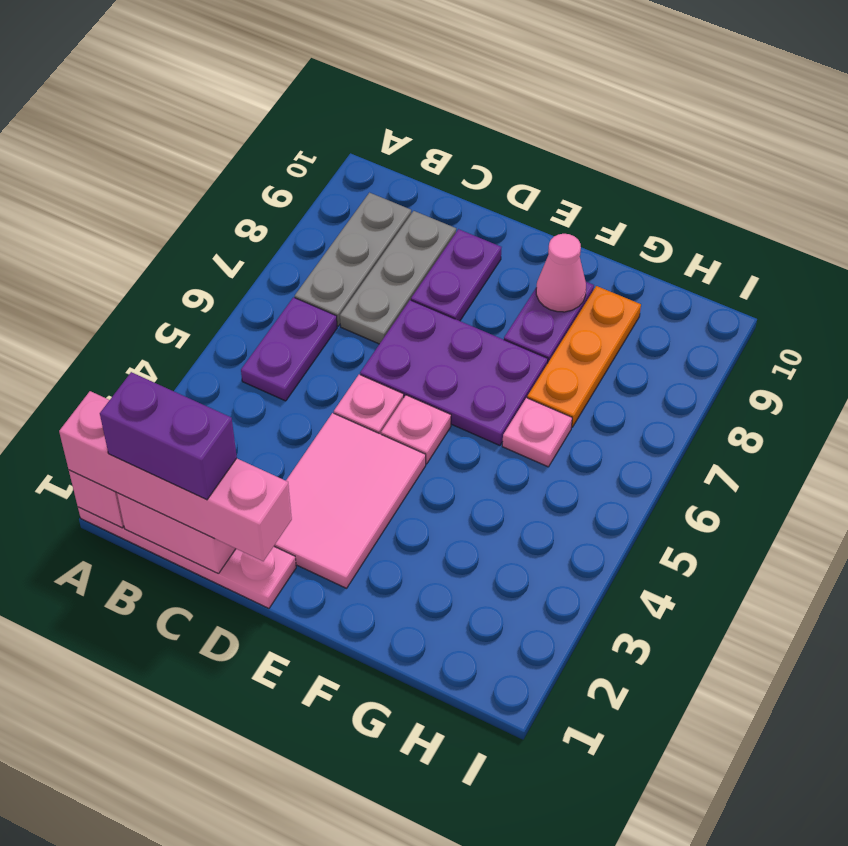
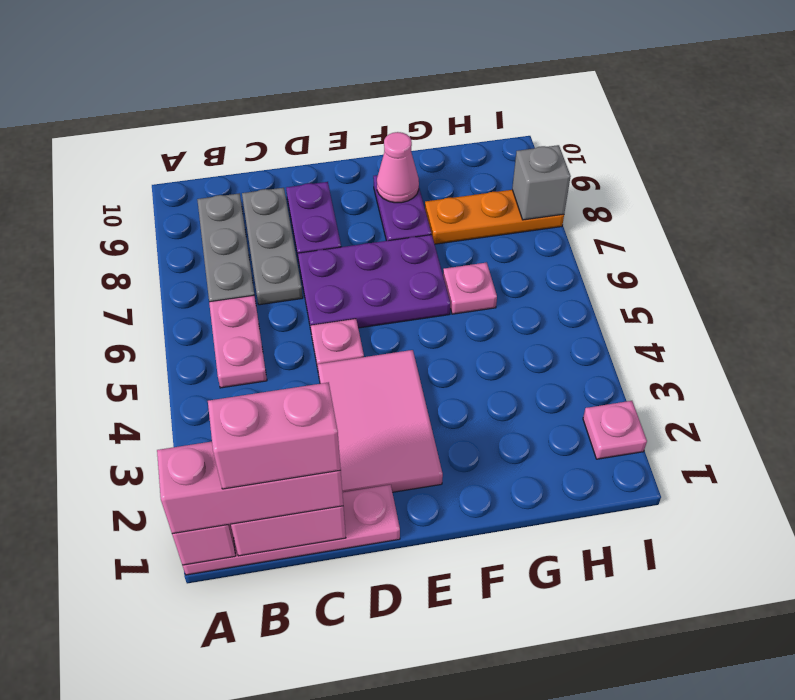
pink 1x4 brick [59,391,292,561] -> pink 1x3 brick [157,442,343,534]
purple 1x2 brick [100,372,237,500] -> pink 1x2 brick [208,382,341,489]
purple 1x2 plate [241,297,337,401] -> pink 1x2 plate [209,295,267,388]
pink 1x1 plate [381,395,451,464] -> pink 1x1 plate moved to [583,401,647,459]
orange 1x3 plate [527,286,641,427] -> orange 1x3 plate turned to [425,190,564,244]
none -> grey 1x1 brick [512,145,571,220]

